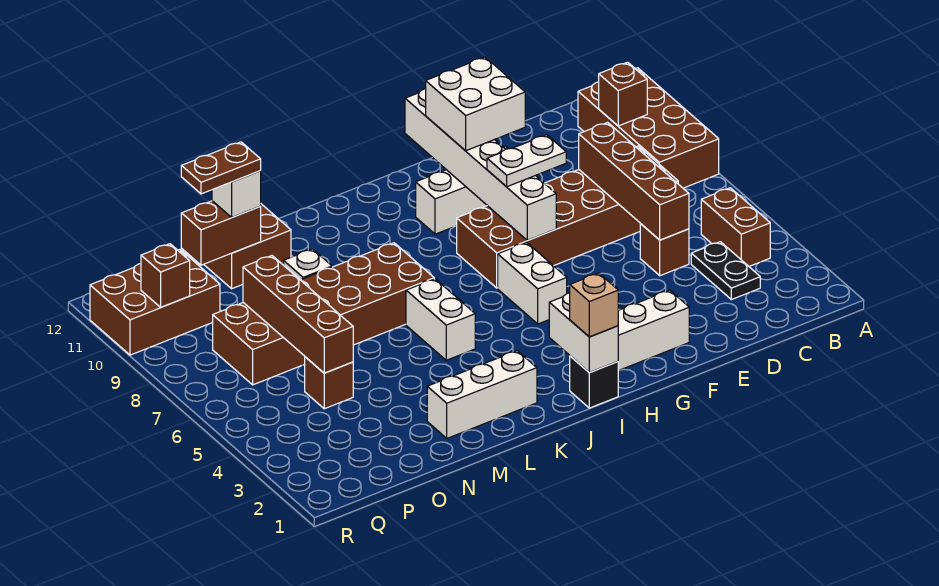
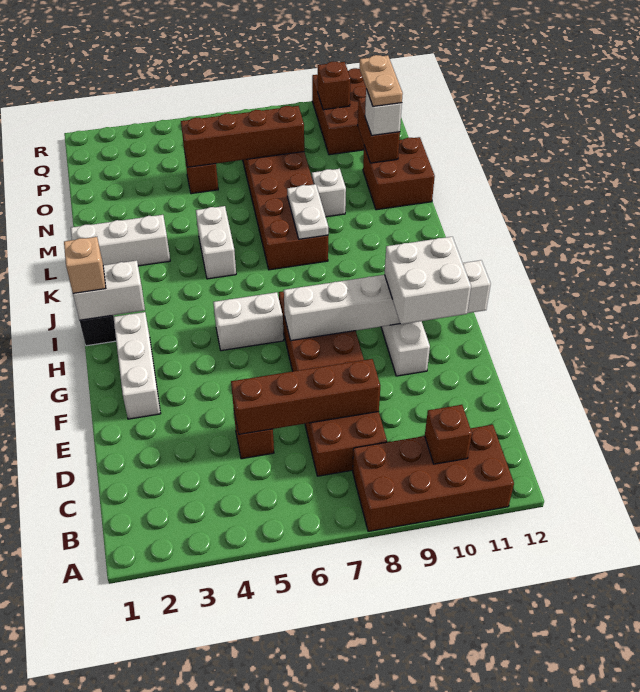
brown 1x2 brick [701,188,770,266] -> none
black 1x2 plate [691,242,760,300] -> none
white 1x2 plate [487,135,566,187] -> white 1x2 plate moved to [287,184,328,239]
white 1x3 brick [427,351,537,438] -> white 1x3 brick turned to [71,215,170,266]
white 1x2 brick [406,279,475,360] -> white 1x2 brick turned to [196,206,236,279]
brown 1x2 plate [181,142,261,194] -> tan 1x2 plate [359,55,403,106]

